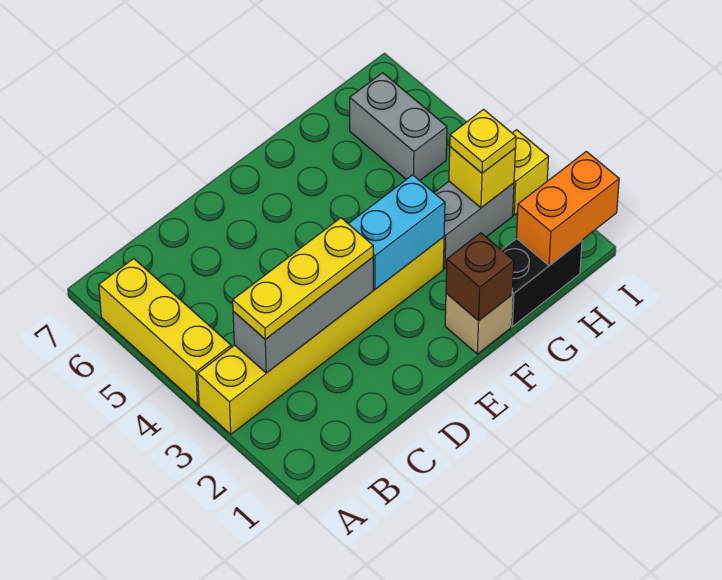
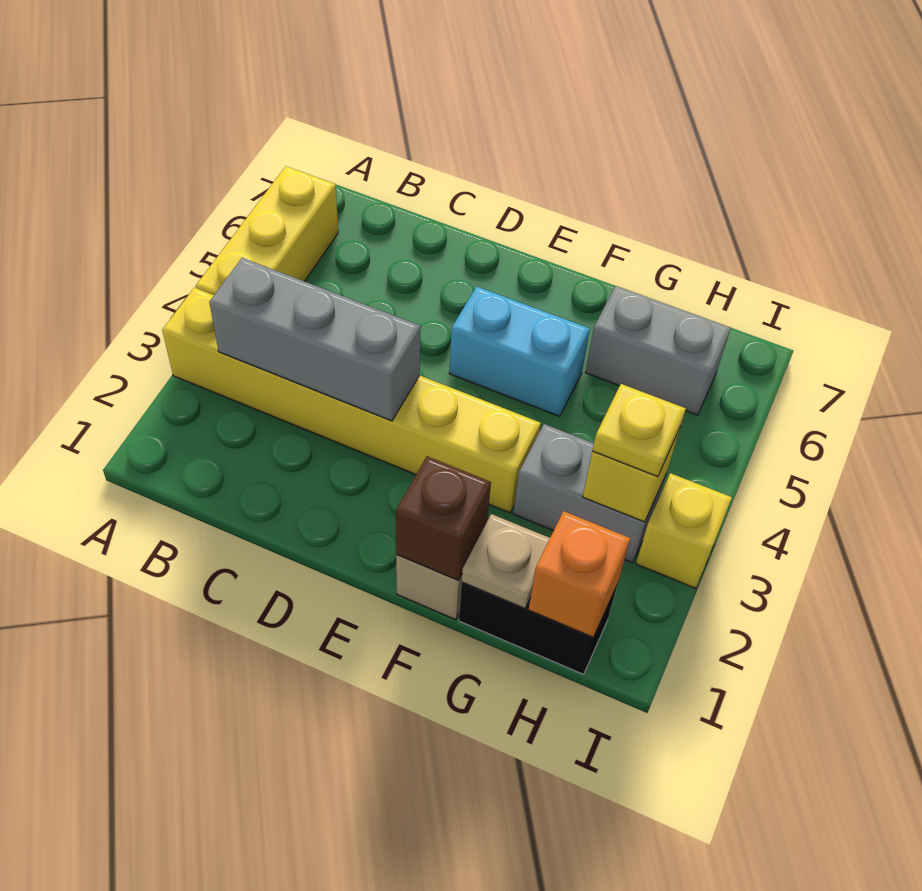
yellow 1x3 plate [233,218,373,339] -> none
cyan 1x2 brick [348,175,445,289] -> cyan 1x2 brick moved to [449,286,590,417]
none -> tan 1x1 plate [462,514,550,608]
orange 1x2 brick [516,151,619,265] -> orange 1x1 brick [529,511,630,637]
grey 1x2 brick [350,73,447,181] -> grey 1x2 brick turned to [585,286,731,415]

